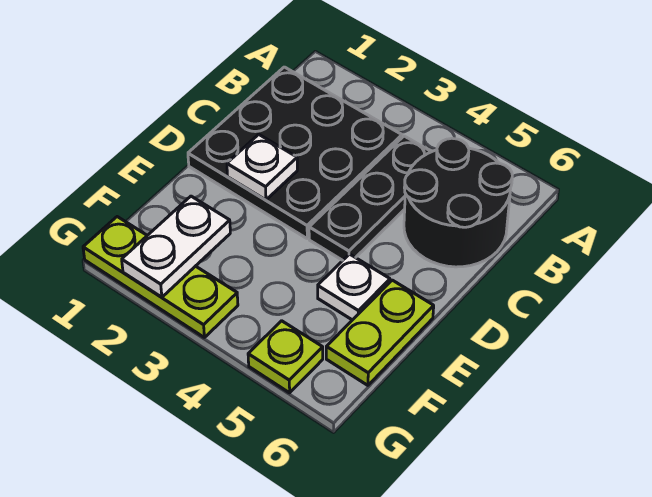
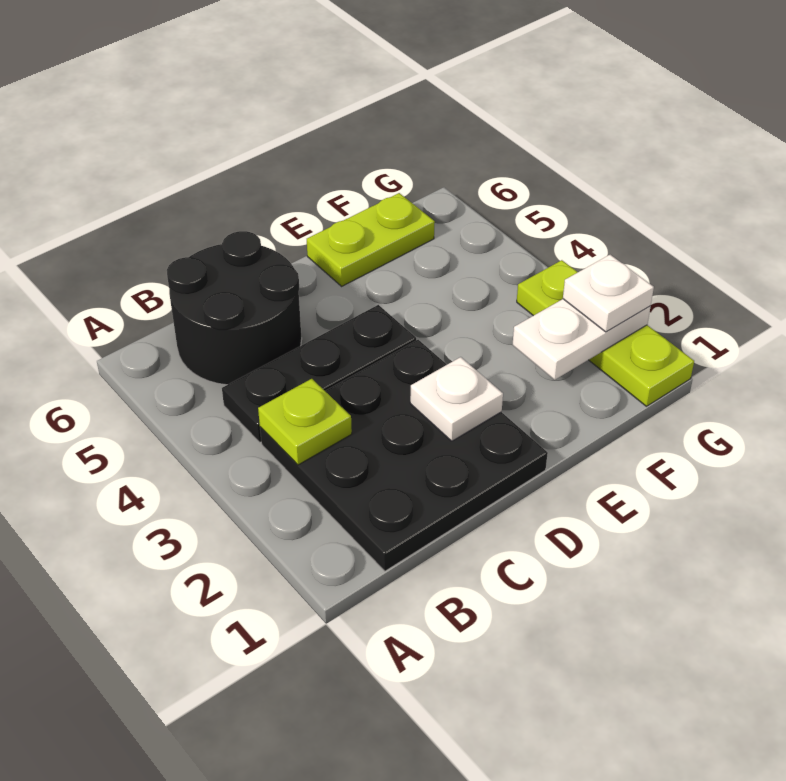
white 1x1 plate [318,254,390,320] -> white 1x1 plate moved to [563,255,654,332]
lime 1x1 plate [248,321,323,393] -> lime 1x1 plate moved to [258,379,352,465]

